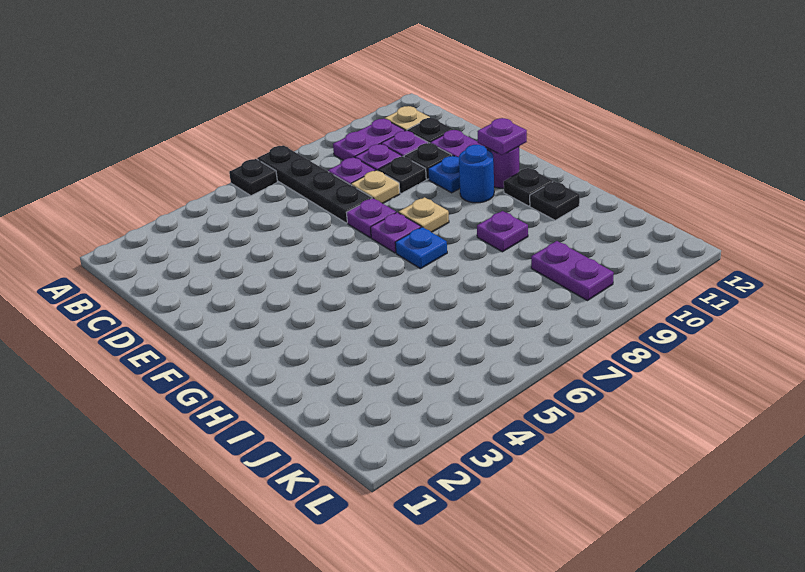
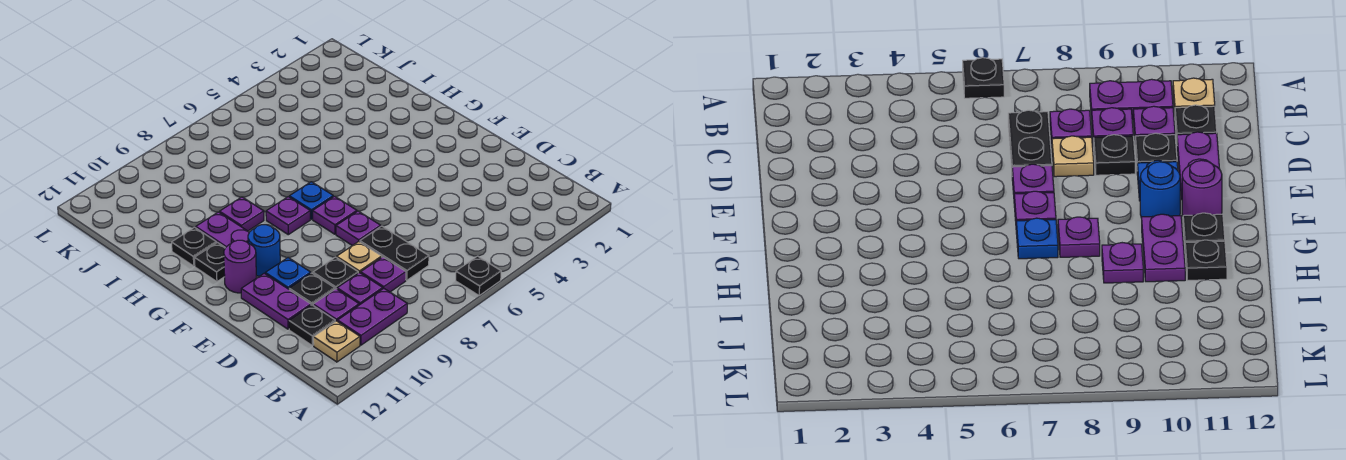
black 1x4 plate [257,145,372,223] -> black 1x2 plate [360,226,429,280]
tan 1x1 plate [399,197,449,232] -> none
purple 1x1 plate [477,118,527,155] -> purple 1x1 plate moved to [266,197,310,235]
purple 1x2 plate [531,241,614,301] -> purple 1x2 plate moved to [196,212,249,248]

